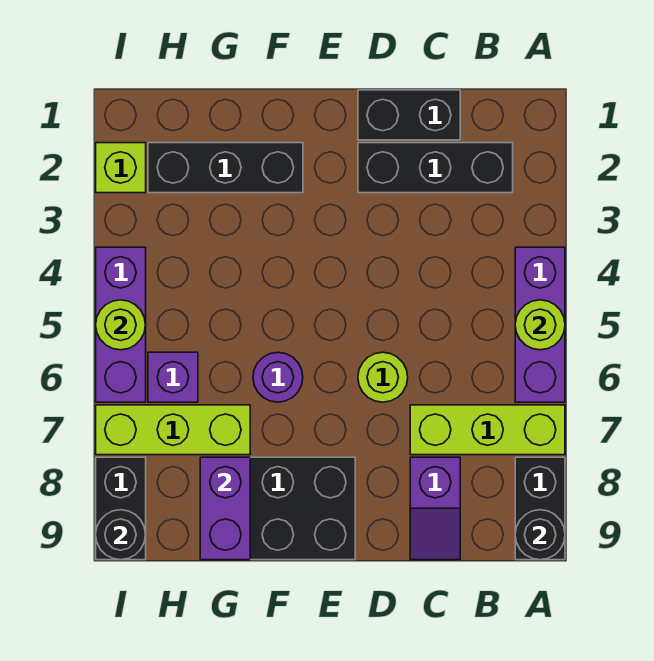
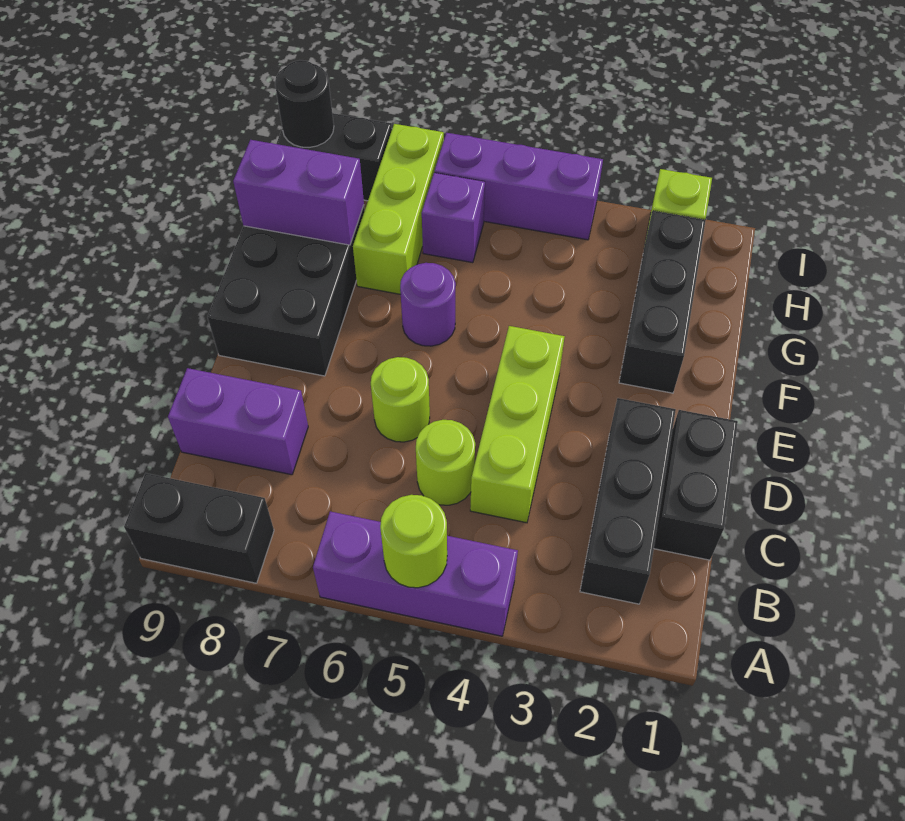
lime 1x3 brick [410,405,565,455] -> lime 1x3 brick moved to [470,326,565,523]
black 1x1 round brick [515,510,565,560] -> none
purple 1x2 slope [410,457,460,560] -> purple 1x2 brick [168,368,308,475]
lime 1x1 round brick [96,300,146,350] -> lime 1x1 round brick moved to [416,420,475,505]

